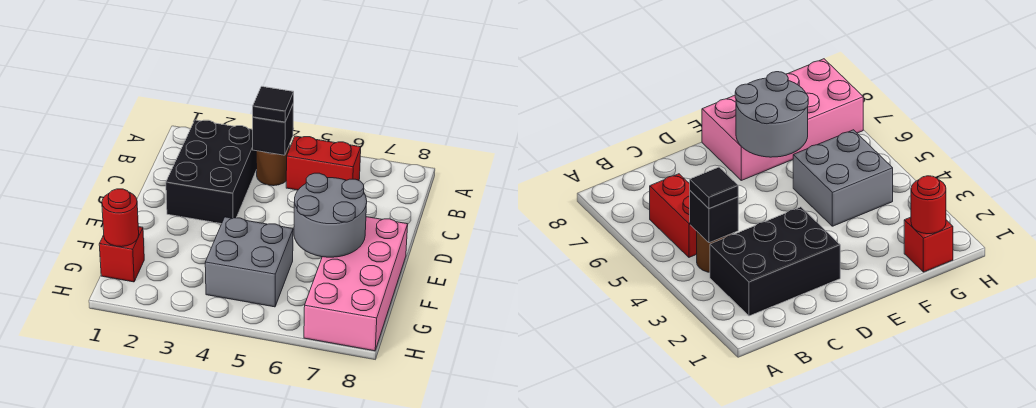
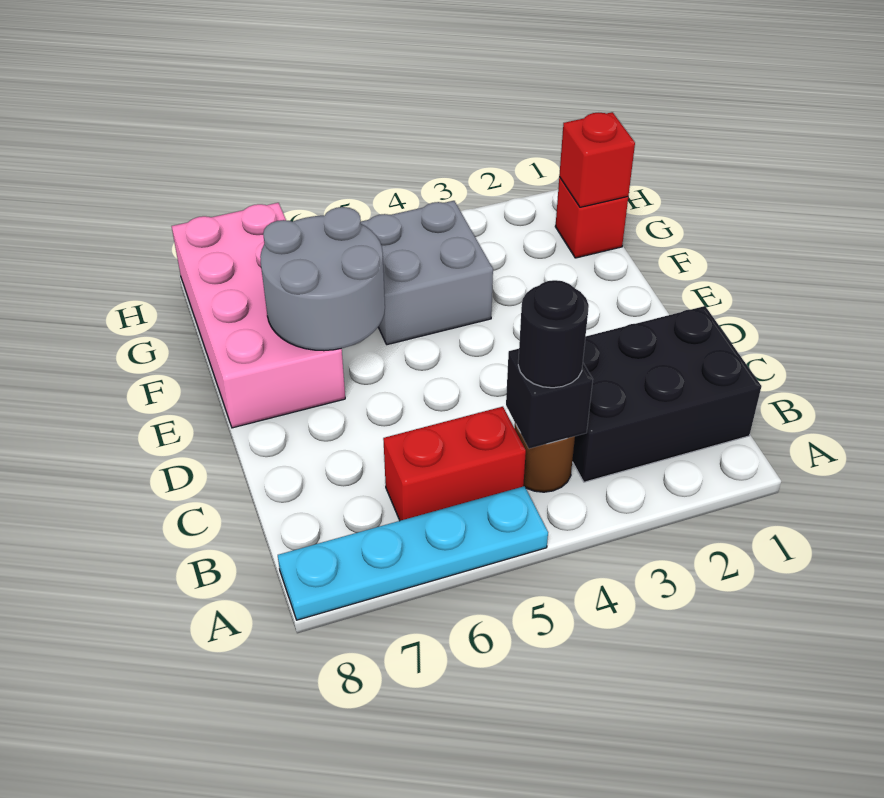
none -> cyan 1x4 plate [278,486,548,620]
black 2x3 brick [166,120,257,224] -> black 2x3 brick turned to [572,306,762,482]
black 1x1 tile [253,86,294,122] -> black 1x1 round brick [518,280,589,388]
red 1x1 round brick [102,189,139,247] -> red 1x1 brick [559,112,635,207]

